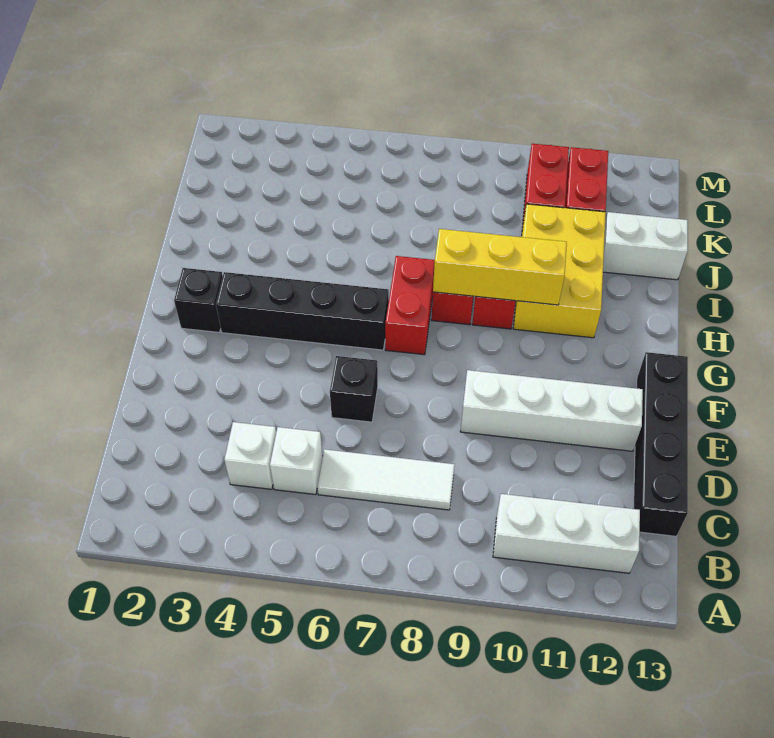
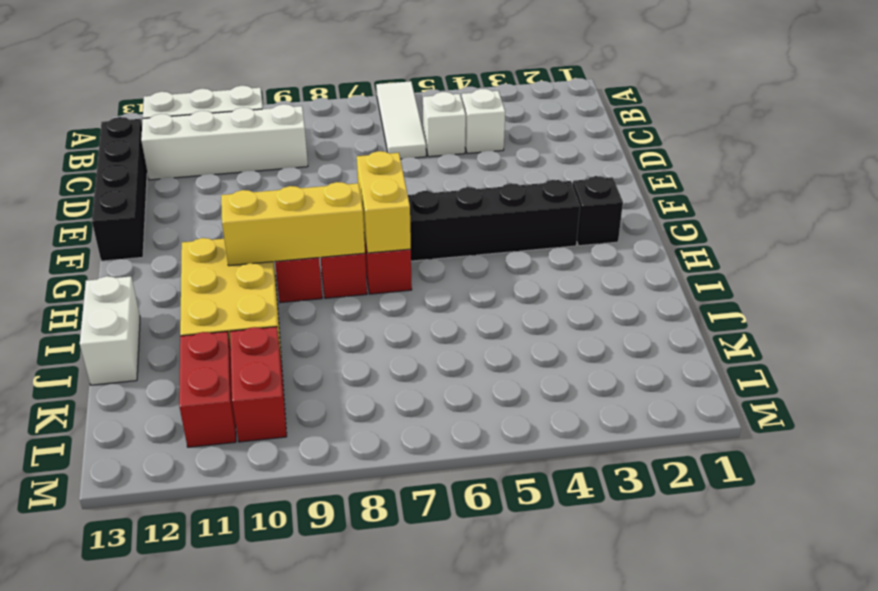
white 1x3 tile [317,449,455,510] -> white 1x3 tile turned to [376,81,426,159]
black 1x1 brick [330,356,378,422] -> none
white 1x4 brick [460,370,643,451] -> white 1x4 brick moved to [141,104,308,180]
none -> yellow 1x2 brick [357,151,411,253]
white 1x2 brick [603,212,688,280] -> white 1x2 brick turned to [80,276,140,385]

